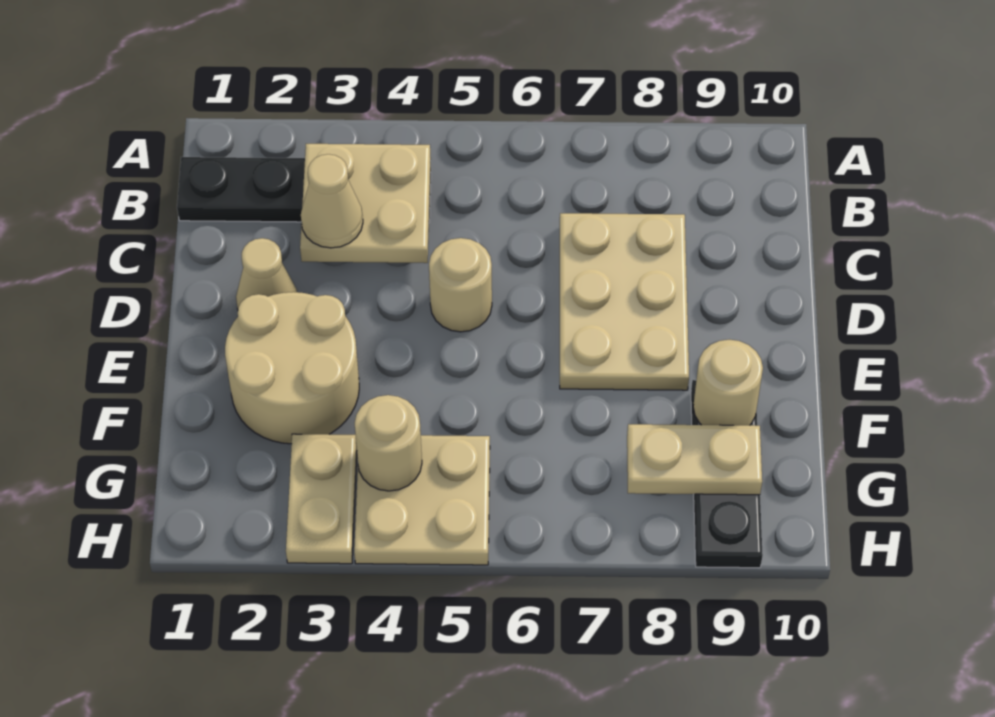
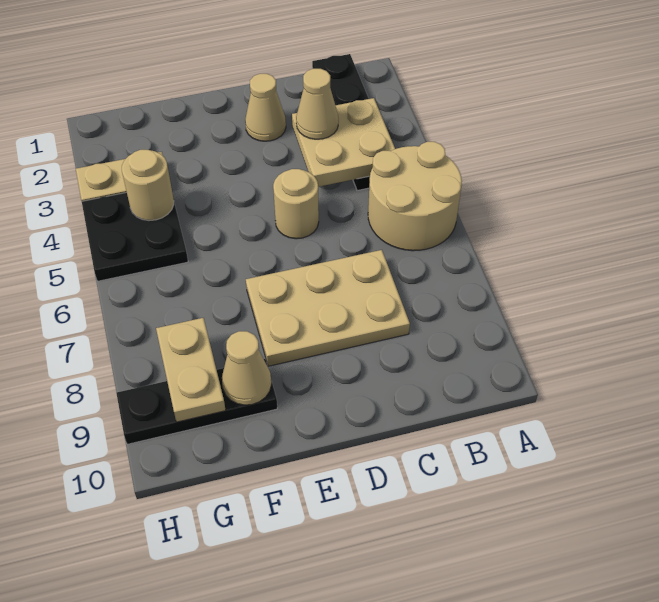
tan 2x2 round brick [225,292,359,444] -> tan 2x2 round brick moved to [368,142,462,251]
tan 1x1 round brick [693,340,763,425] -> tan 1x1 cone [222,331,272,405]
tan 2x2 plate [354,435,490,565] -> black 2x2 plate [82,193,188,281]

